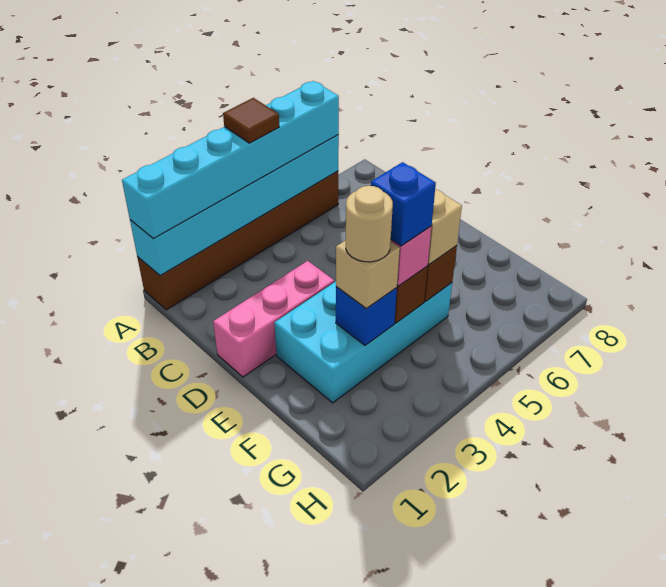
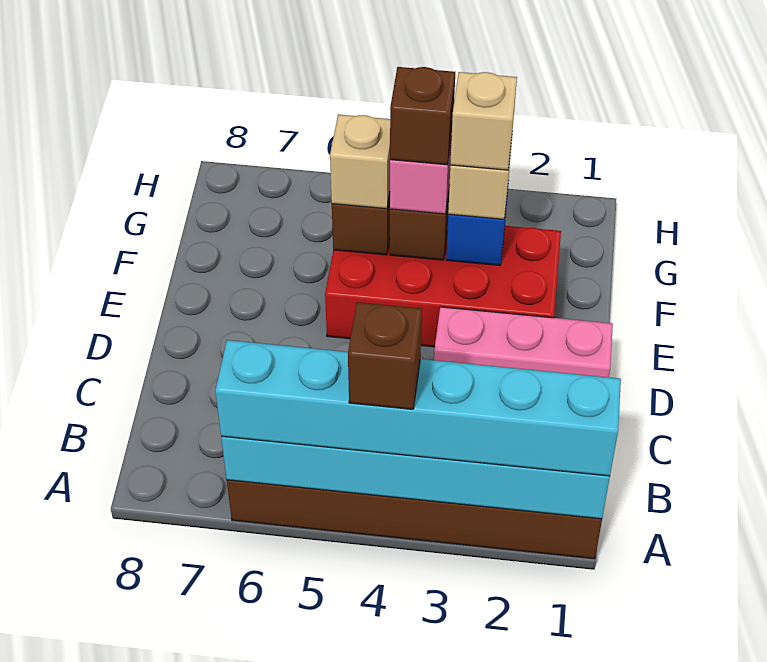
brown 1x1 tile [223,98,279,143] -> brown 1x1 brick [348,302,422,409]
cyan 2x4 brick [274,282,452,403] -> red 2x4 brick [325,226,561,347]
tan 1x1 round brick [346,186,393,262] -> tan 1x1 brick [450,72,517,170]
blue 1x1 brick [371,162,436,246] -> brown 1x1 brick [390,67,455,165]

